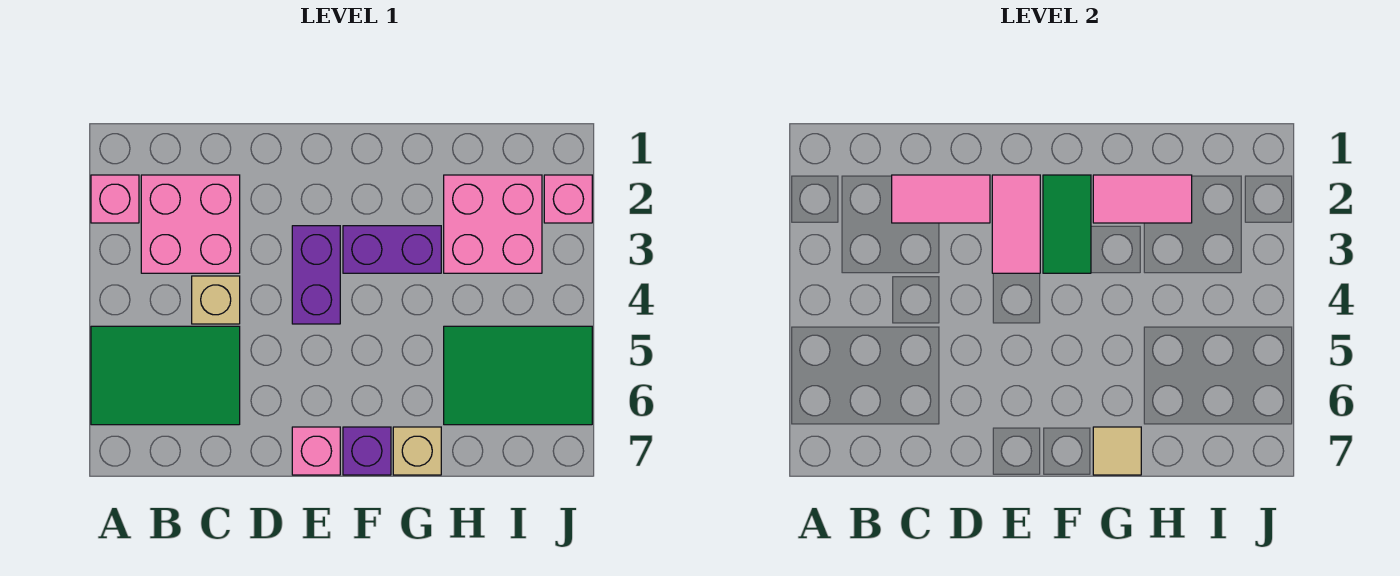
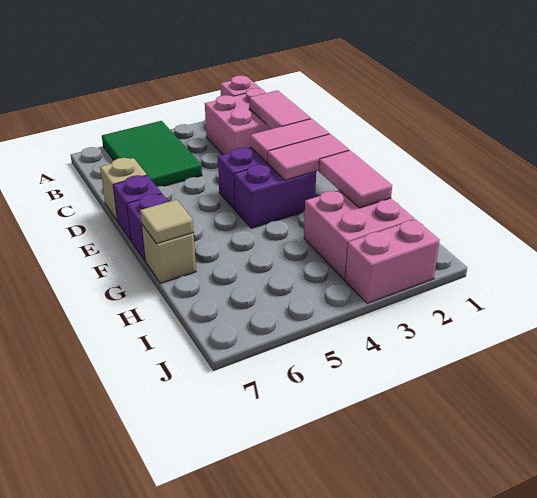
tan 1x1 brick [192,276,240,324] -> tan 1x1 brick moved to [100,158,147,221]
pink 1x1 brick [292,427,340,475] -> purple 1x1 brick [113,175,161,240]
green 1x2 tile [1043,175,1091,273] -> pink 1x2 tile [268,134,349,180]
purple 1x2 brick [343,226,441,273] -> purple 1x2 brick turned to [234,164,316,228]
green 2x3 tile [444,326,592,425] -> none
pink 1x1 brick [544,175,592,223] -> pink 1x2 brick [345,220,440,303]

